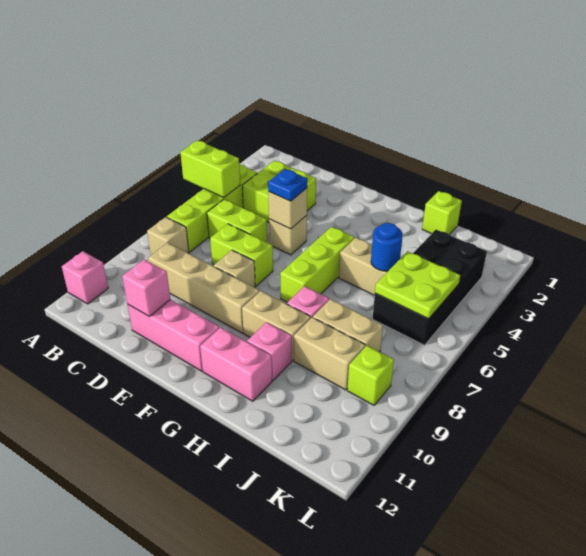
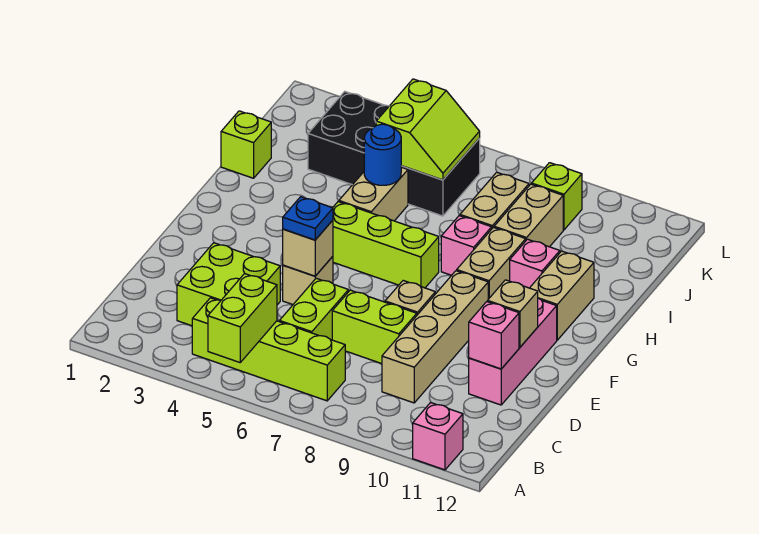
tan 1x1 brick [147,217,189,255] -> tan 1x1 brick moved to [488,280,538,347]
lime 1x2 brick [210,224,273,286] -> lime 1x2 brick turned to [332,290,417,364]
pink 1x2 brick [200,327,272,401] -> tan 1x2 brick [530,251,594,340]
lime 2x2 plate [375,251,460,319] -> lime 2x2 slope [376,79,480,180]

